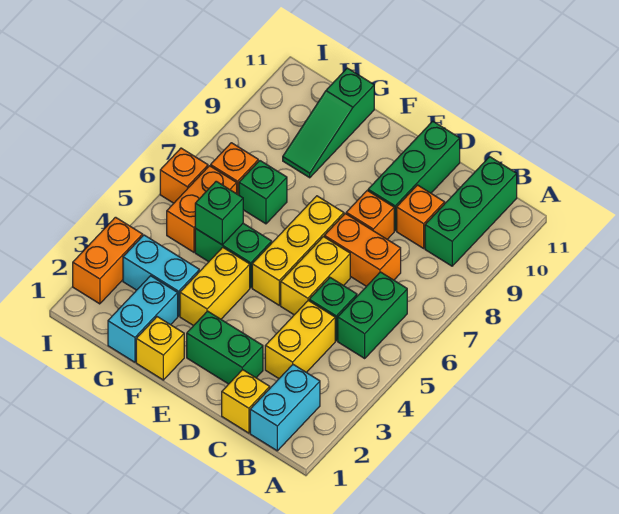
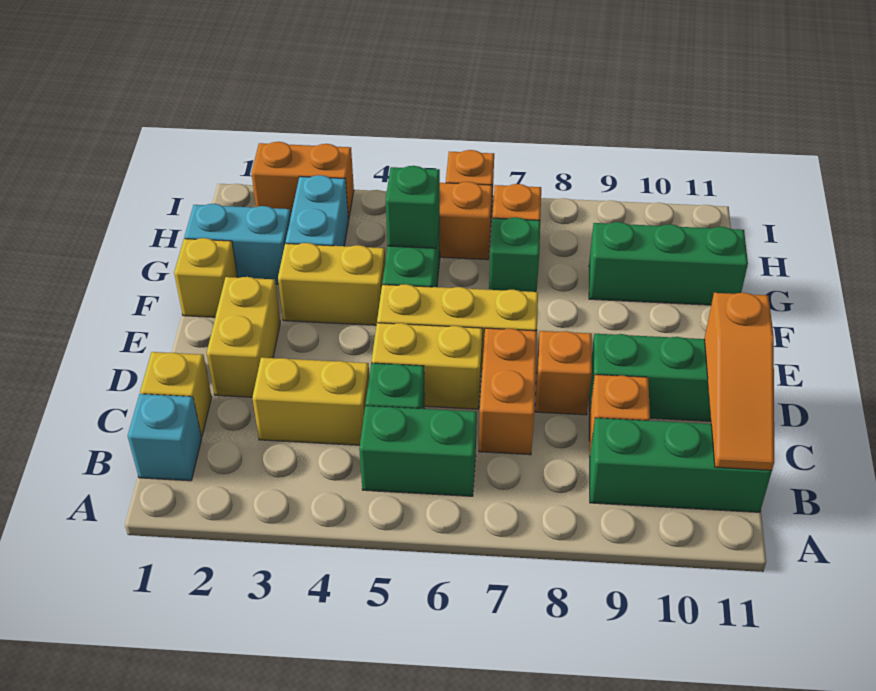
cyan 1x2 brick [250,365,320,451] -> cyan 1x1 brick [128,394,202,481]
none -> orange 1x3 slope [704,293,774,470]
green 1x2 brick [187,311,263,384] -> yellow 1x2 brick [207,277,280,397]
green 1x3 slope [283,68,374,178] -> green 1x3 brick [589,222,748,305]

